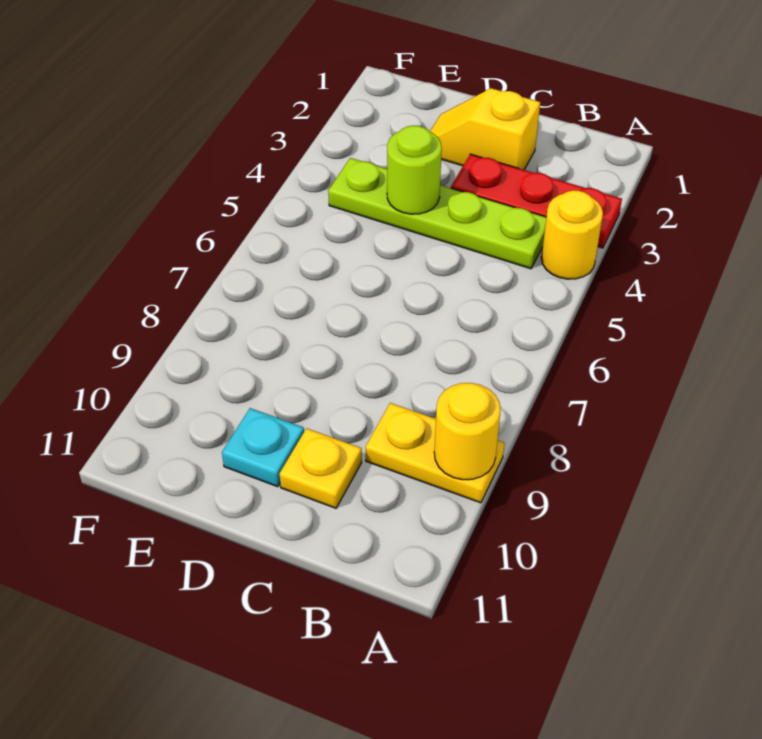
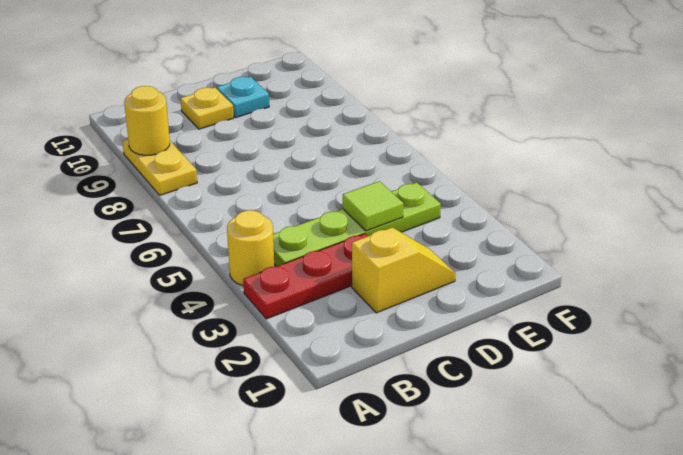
yellow 1x2 plate [366,403,504,503] -> yellow 1x2 plate turned to [123,139,197,195]
lime 1x1 round brick [387,126,442,214] -> lime 1x1 tile [343,181,403,231]

